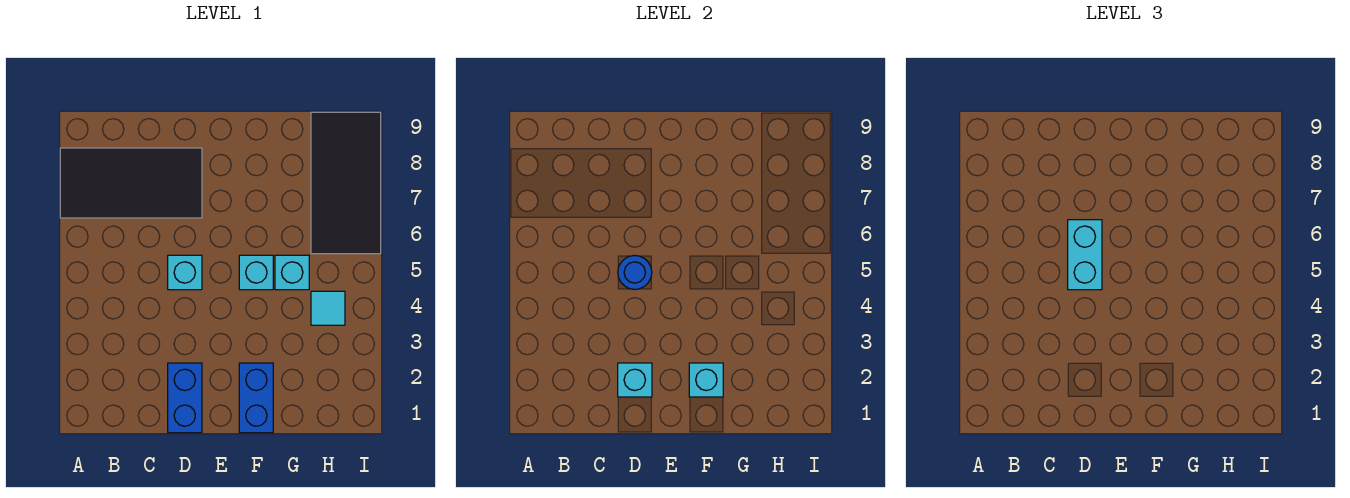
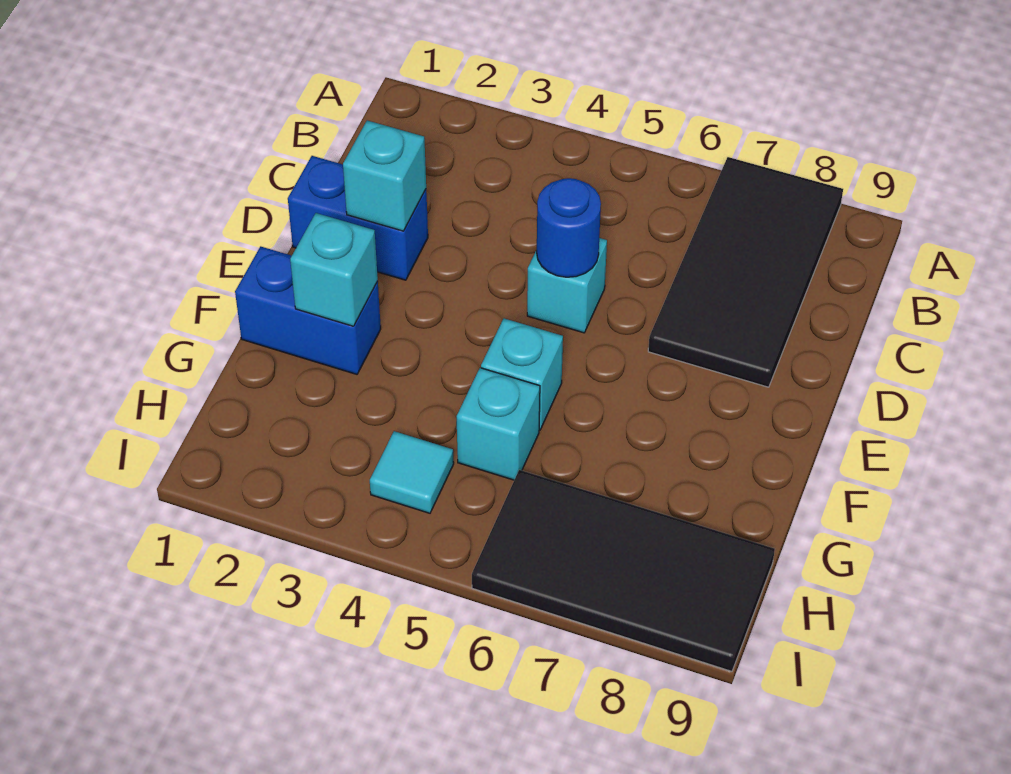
cyan 1x2 brick [1068,220,1102,290] -> none

